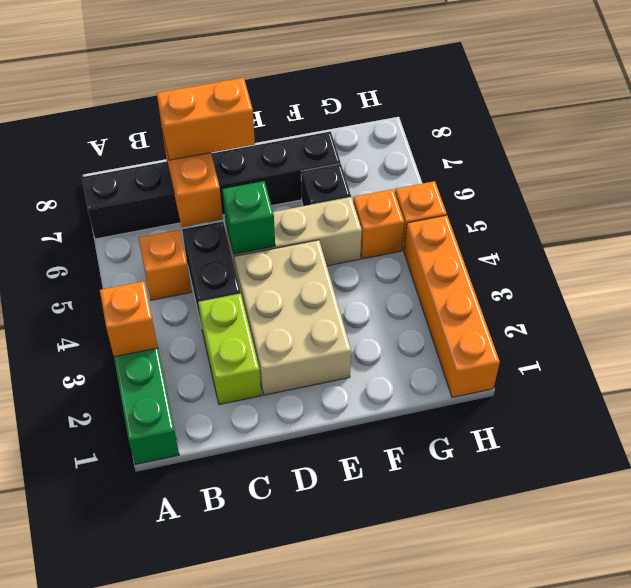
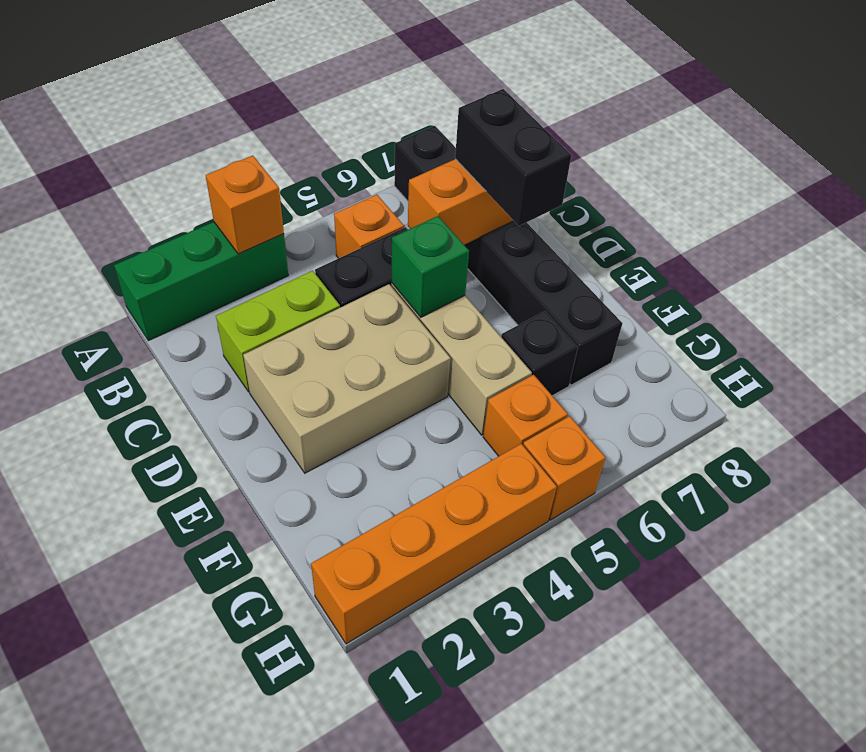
orange 1x2 brick [157,78,255,160] -> black 1x2 brick [455,89,571,226]

